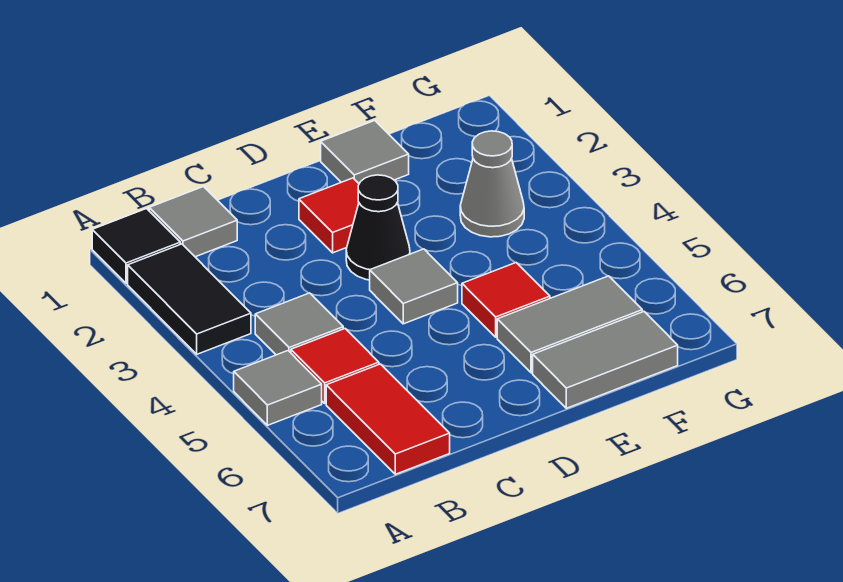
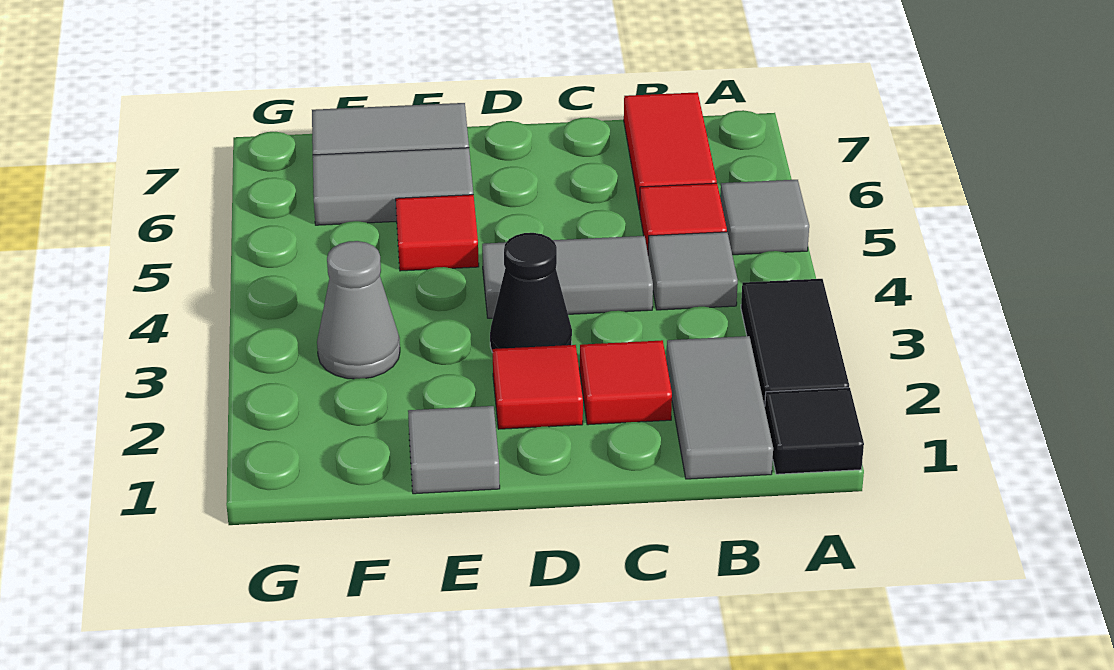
grey 1x1 tile [149,187,237,257] -> grey 1x2 tile [666,336,773,479]
none -> red 1x1 tile [580,340,672,425]
grey 1x1 tile [370,249,458,324] -> grey 1x2 tile [482,236,653,318]

